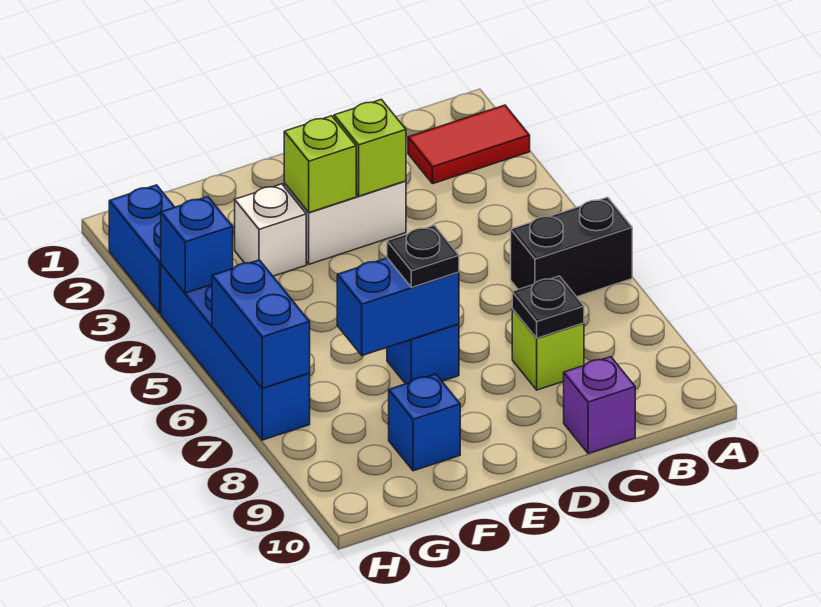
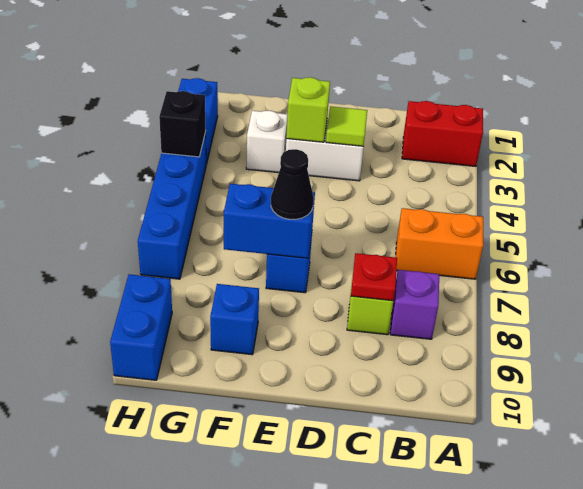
red 1x2 tile [408,105,530,184] -> red 1x2 brick [402,101,483,166]
black 1x2 brick [511,197,632,297] -> orange 1x2 brick [396,208,483,279]
black 1x1 plate [512,276,584,338] -> red 1x1 plate [351,253,397,301]
purple 1x1 brick [564,357,635,453] -> purple 1x1 brick moved to [390,270,439,339]
lime 1x1 brick [334,99,406,196] -> lime 1x1 tile [326,106,367,146]
black 1x1 plate [387,225,459,288] -> black 1x1 cone [271,149,314,219]
blue 1x1 brick [161,197,233,293] -> black 1x1 brick [159,91,206,157]
blue 1x2 brick [212,260,310,388] -> blue 1x2 brick moved to [110,274,172,380]

